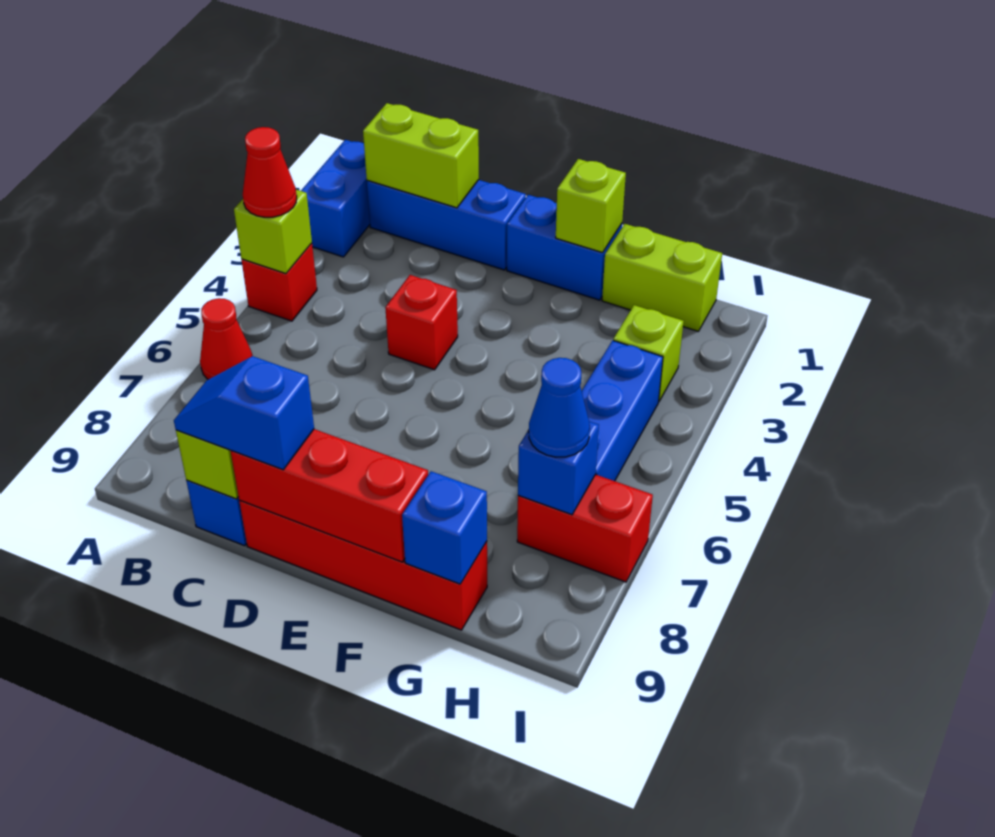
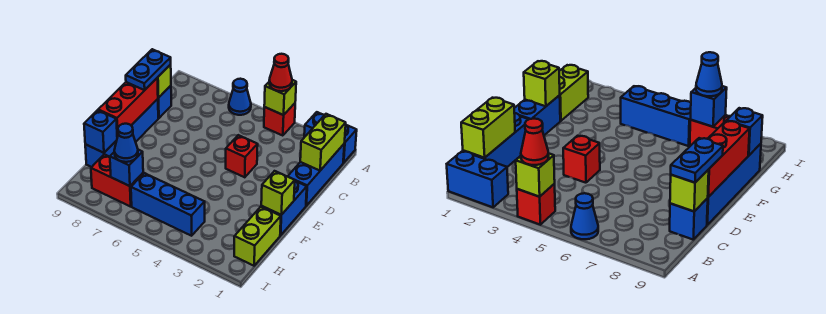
red 1x1 cone [200,298,253,380] -> blue 1x1 cone [229,79,251,115]
blue 1x2 slope [174,356,314,470] -> blue 1x2 plate [126,49,171,90]
red 1x4 brick [239,501,487,630] -> blue 1x4 brick [85,99,158,167]
lime 1x1 brick [613,305,684,402] -> none
red 1x2 brick [517,474,653,582] -> red 1x2 brick turned to [91,154,143,207]

